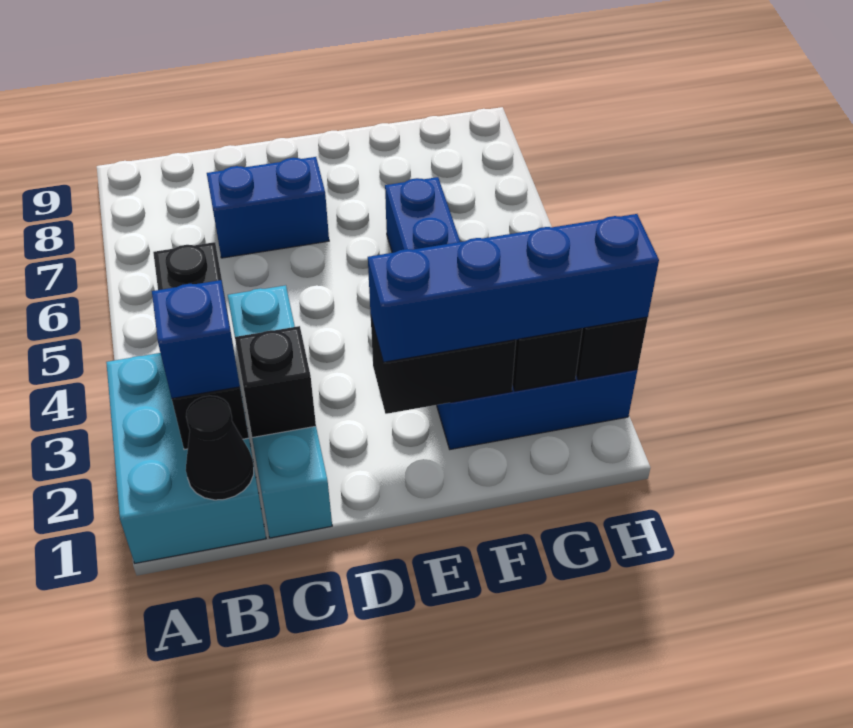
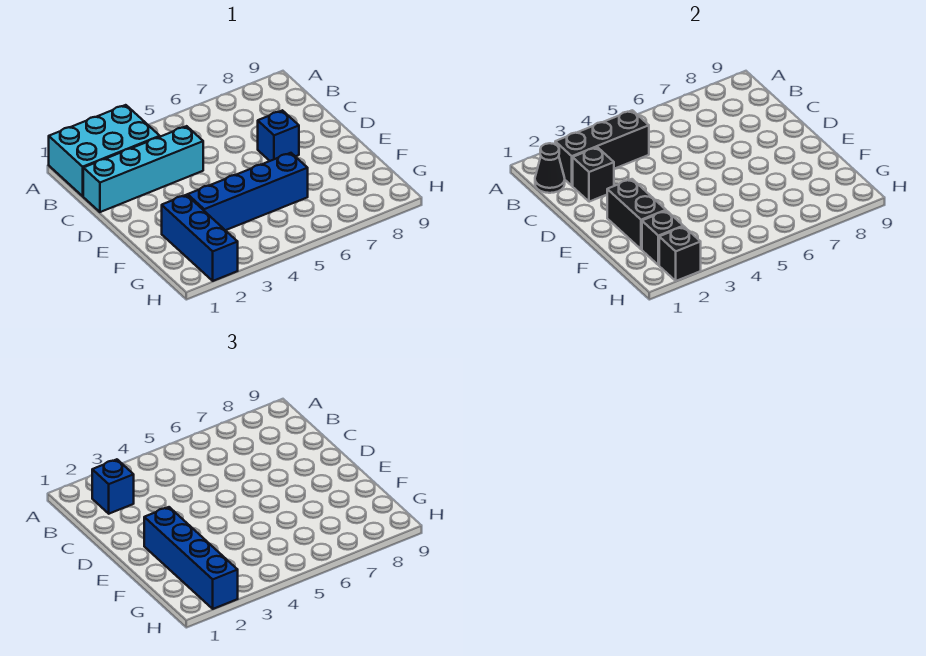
blue 1x2 brick [207,157,329,258] -> blue 1x1 brick [258,110,299,161]

